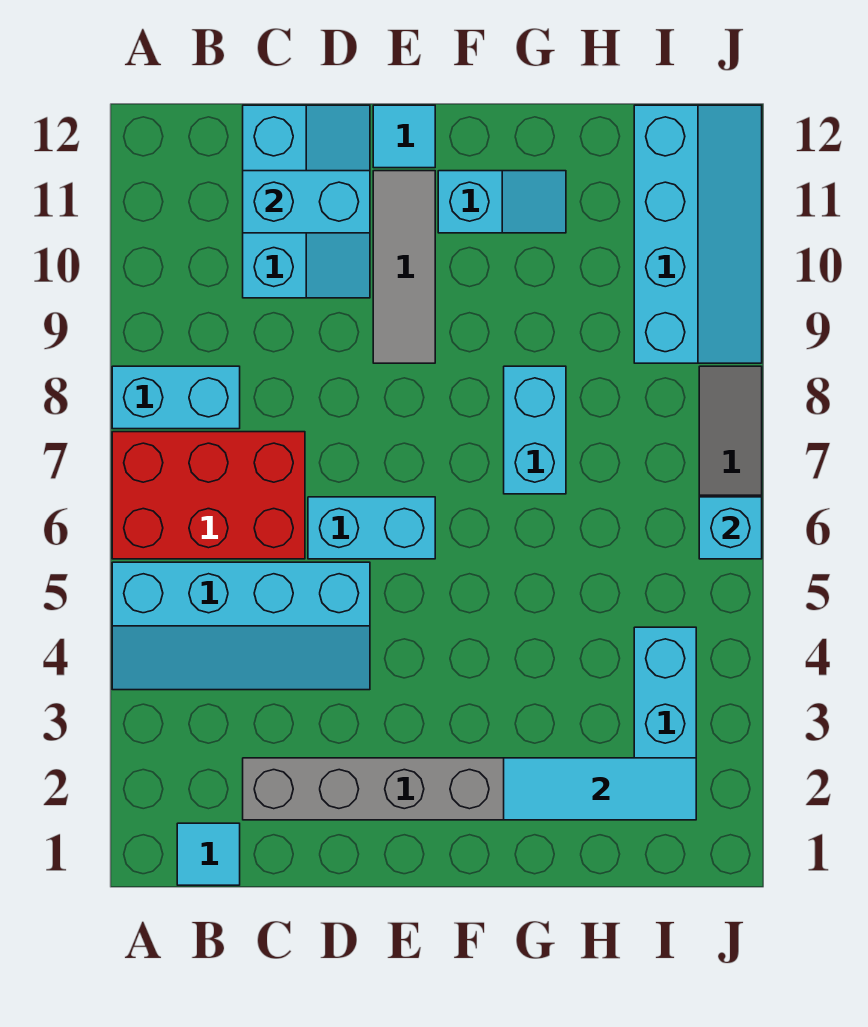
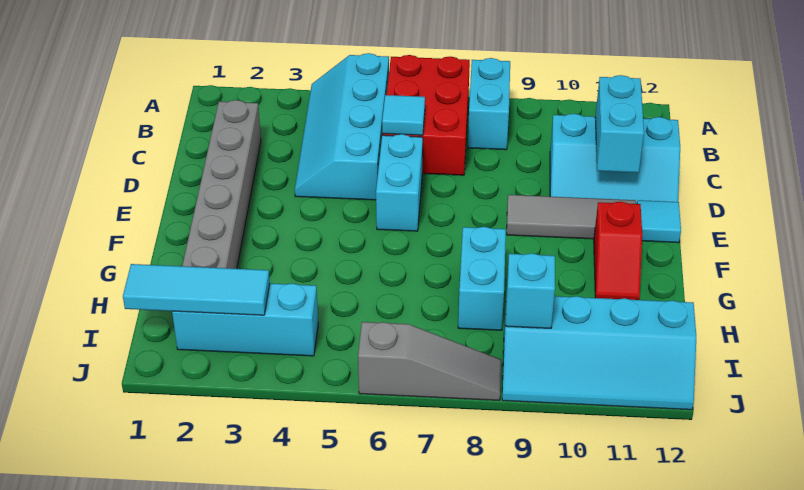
cyan 1x1 tile [177,823,240,885] -> cyan 1x1 tile moved to [382,95,425,135]
cyan 1x2 slope [438,171,566,233] -> red 1x2 slope [594,202,642,300]
cyan 1x3 tile [504,758,696,820] -> cyan 1x3 tile turned to [123,264,270,315]
cyan 1x2 brick [504,366,566,494] -> cyan 1x2 brick turned to [458,227,506,330]
cyan 1x1 brick [699,497,762,559] -> cyan 1x1 brick moved to [506,253,555,328]

